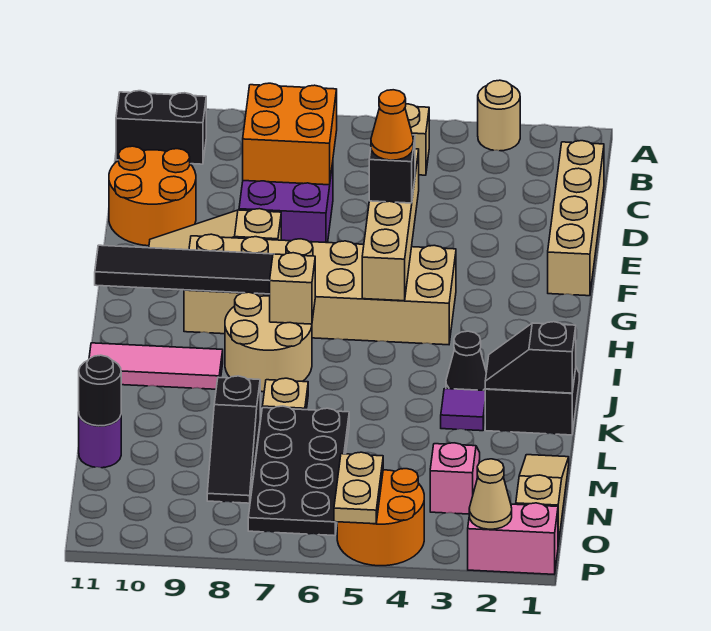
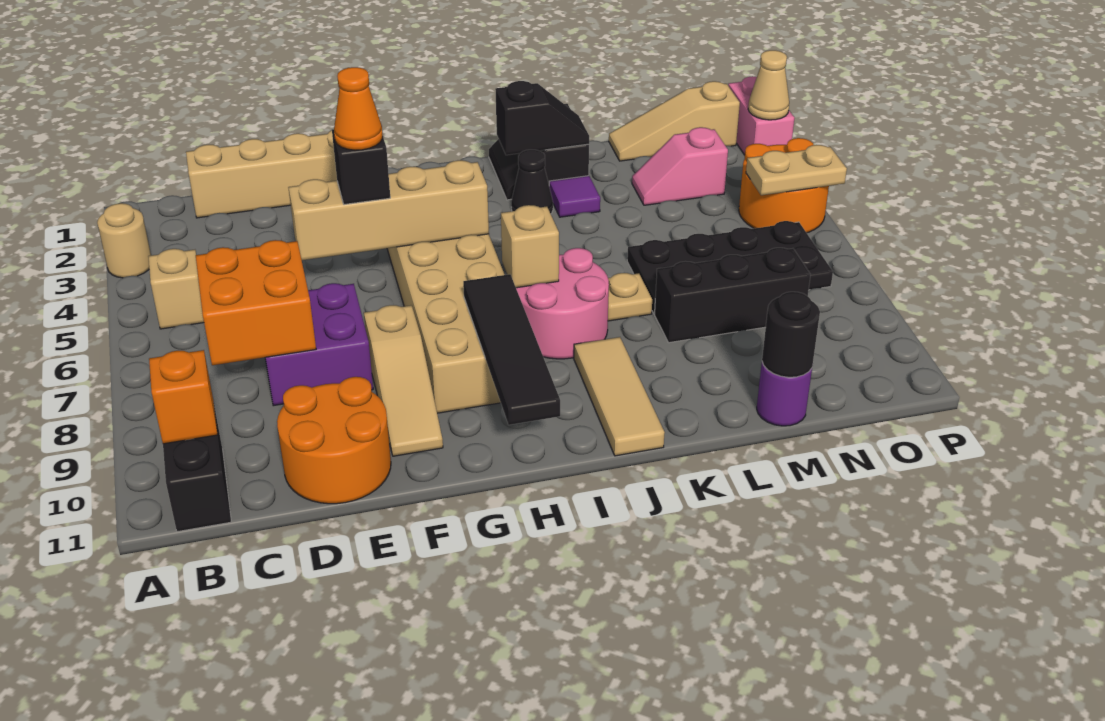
none -> orange 1x1 brick [149,350,218,444]
tan 2x2 round brick [225,292,312,392] -> pink 2x2 round brick [516,248,609,359]
pink 1x3 tile [89,343,223,389] -> tan 1x3 tile [574,337,665,456]
black 1x2 slope [485,322,576,393] -> black 1x2 slope turned to [495,81,589,155]
black 1x3 slope [207,376,260,503] -> black 1x3 brick [655,248,811,343]

